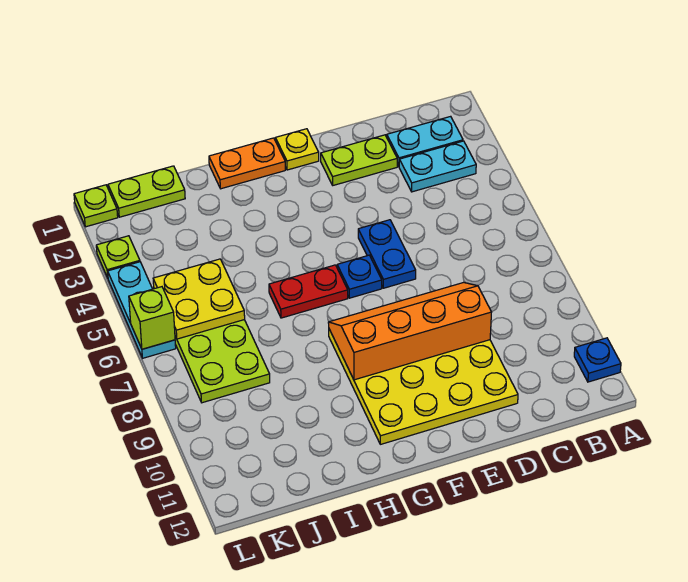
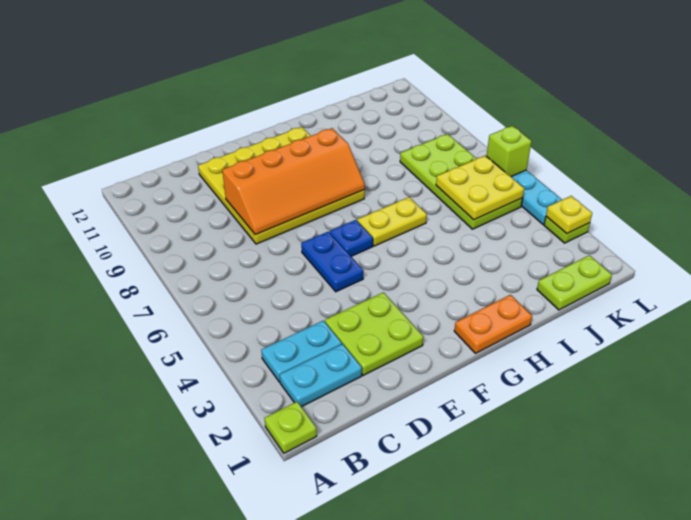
blue 1x1 plate [574,338,621,382] -> none
lime 1x2 plate [321,135,397,185] -> lime 2x2 plate [325,292,423,375]
yellow 1x1 plate [275,129,319,170] -> yellow 1x1 plate moved to [546,196,592,234]
red 1x2 plate [269,265,348,318] -> yellow 1x2 plate [357,197,427,246]
lime 1x1 plate [74,185,118,227] -> lime 1x1 plate moved to [265,402,317,453]

